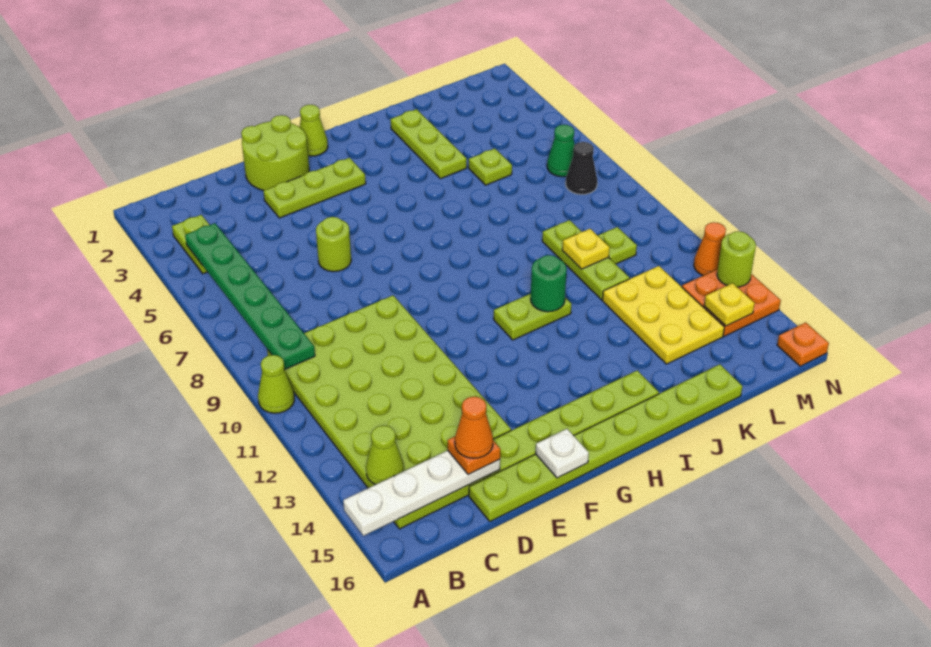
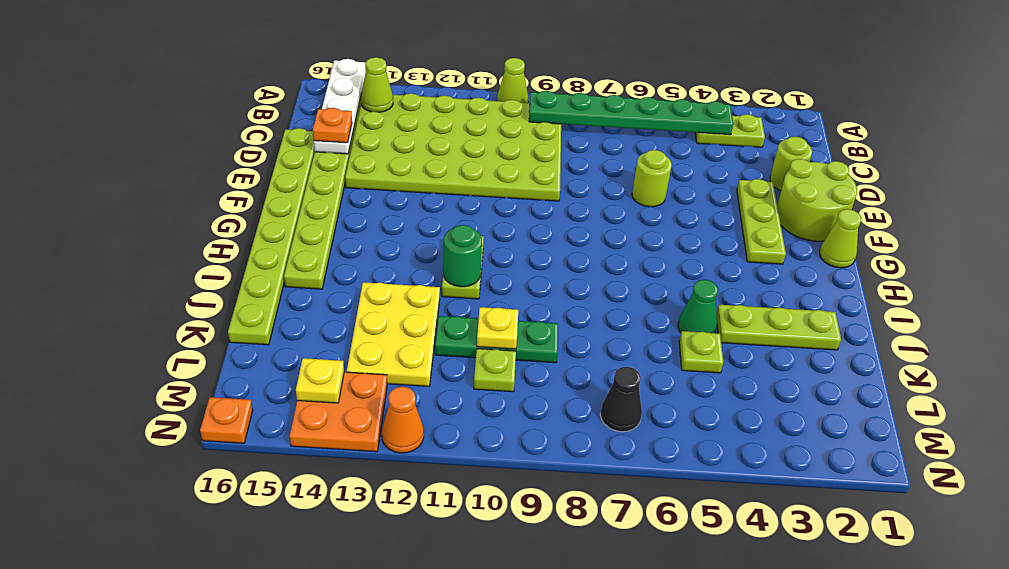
orange 1x1 cone [455,397,493,458] -> none
white 1x1 plate [536,429,589,478] -> none
lime 1x3 plate [542,220,630,300] -> green 1x3 plate [435,316,558,363]
yellow 2x3 plate [602,266,724,364] -> yellow 2x3 plate turned to [347,282,440,386]
green 1x1 cone [547,125,575,177] -> green 1x1 cone moved to [678,280,718,333]
lime 1x1 round brick [717,231,756,287] -> lime 1x1 round brick moved to [770,137,812,191]

